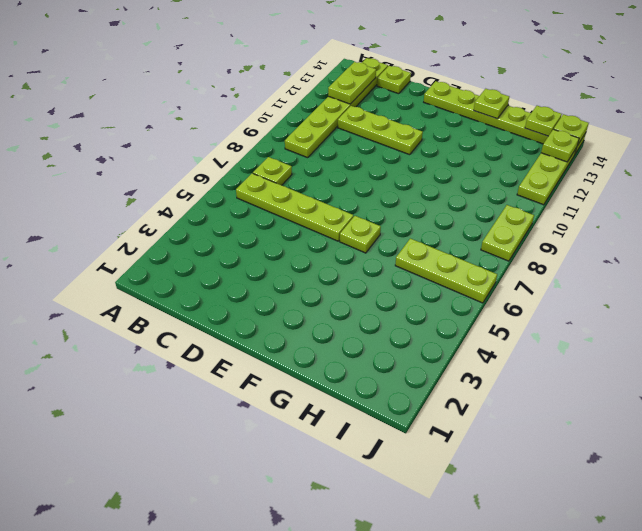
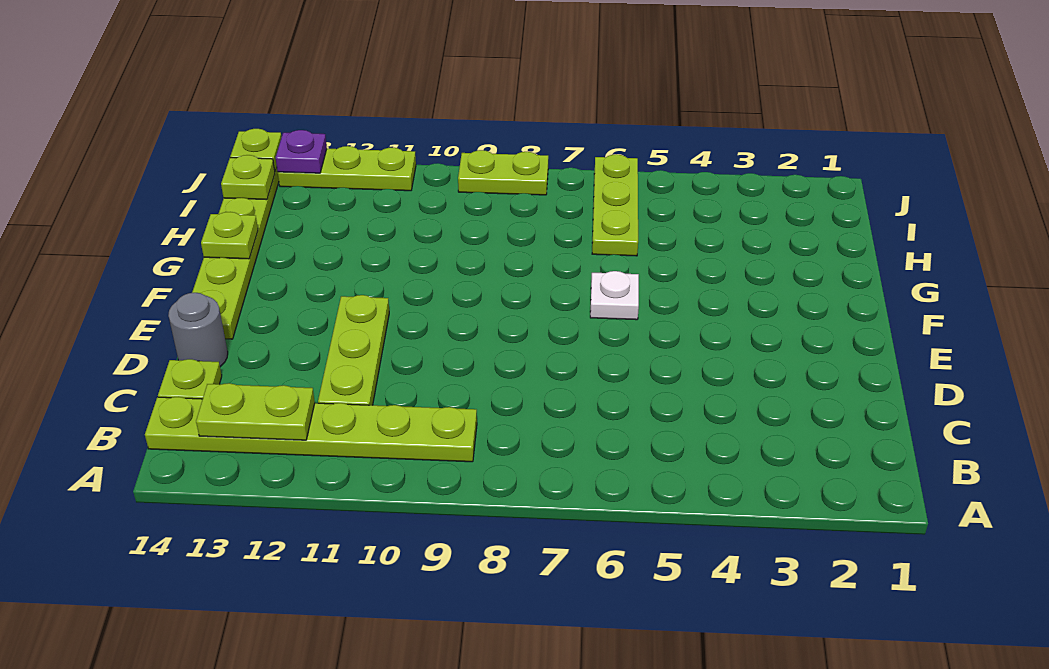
lime 1x4 plate [236,173,353,241] -> none
lime 1x1 plate [253,157,292,185] -> none
none -> grey 1x1 round brick [168,293,228,367]
lime 1x1 plate [340,216,381,253] -> white 1x1 plate [590,271,639,320]
lime 1x1 plate [541,129,579,162] -> purple 1x1 plate [276,130,327,173]

